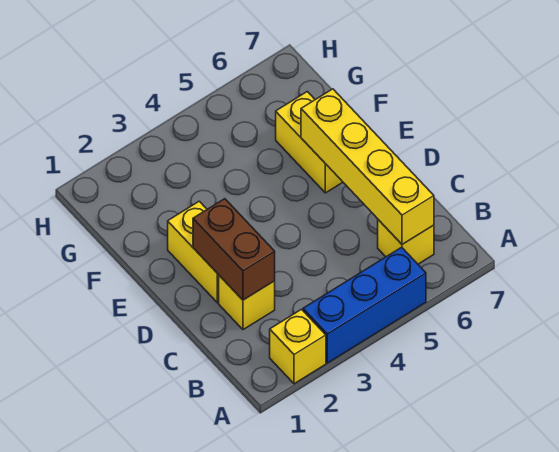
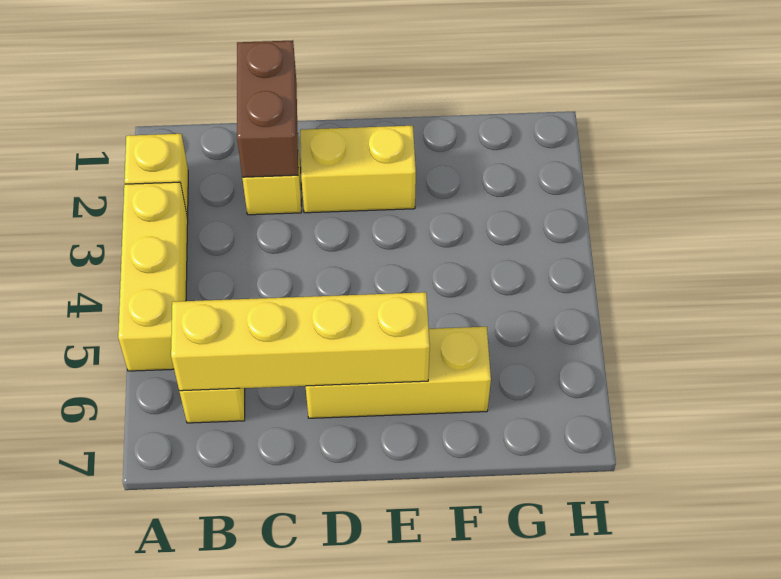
blue 1x3 brick [303,247,426,363] -> yellow 1x3 brick [118,182,188,371]
brown 1x2 brick [193,199,275,300] -> brown 1x2 brick turned to [237,40,298,177]
yellow 1x2 brick [276,92,343,193] -> yellow 1x3 brick [306,327,491,418]

